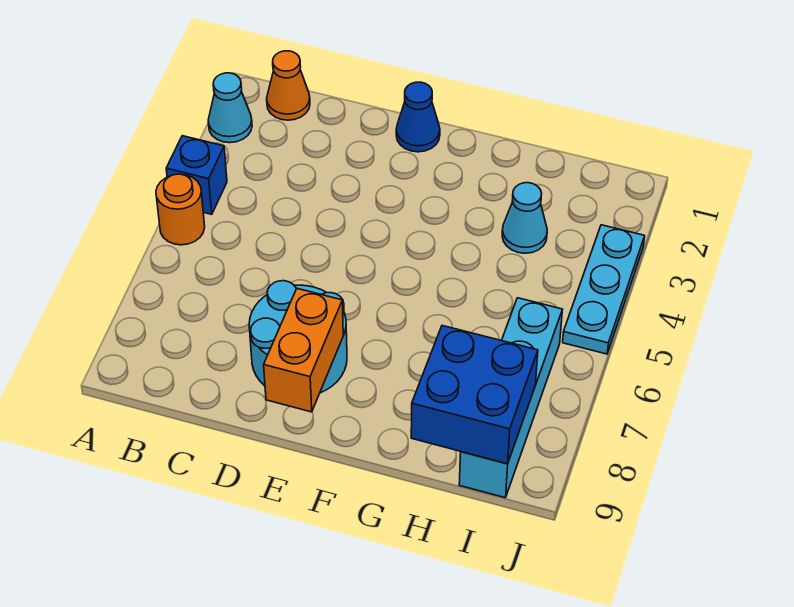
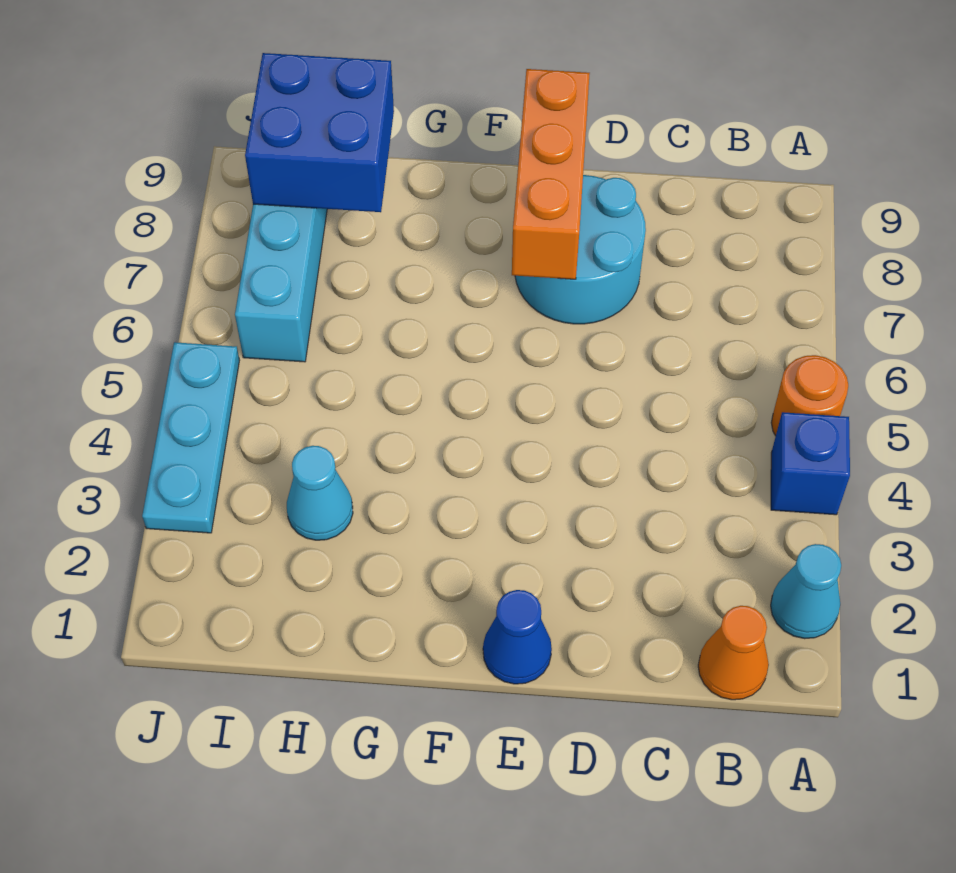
orange 1x2 brick [264,289,343,412] -> orange 1x3 brick [512,69,590,279]

